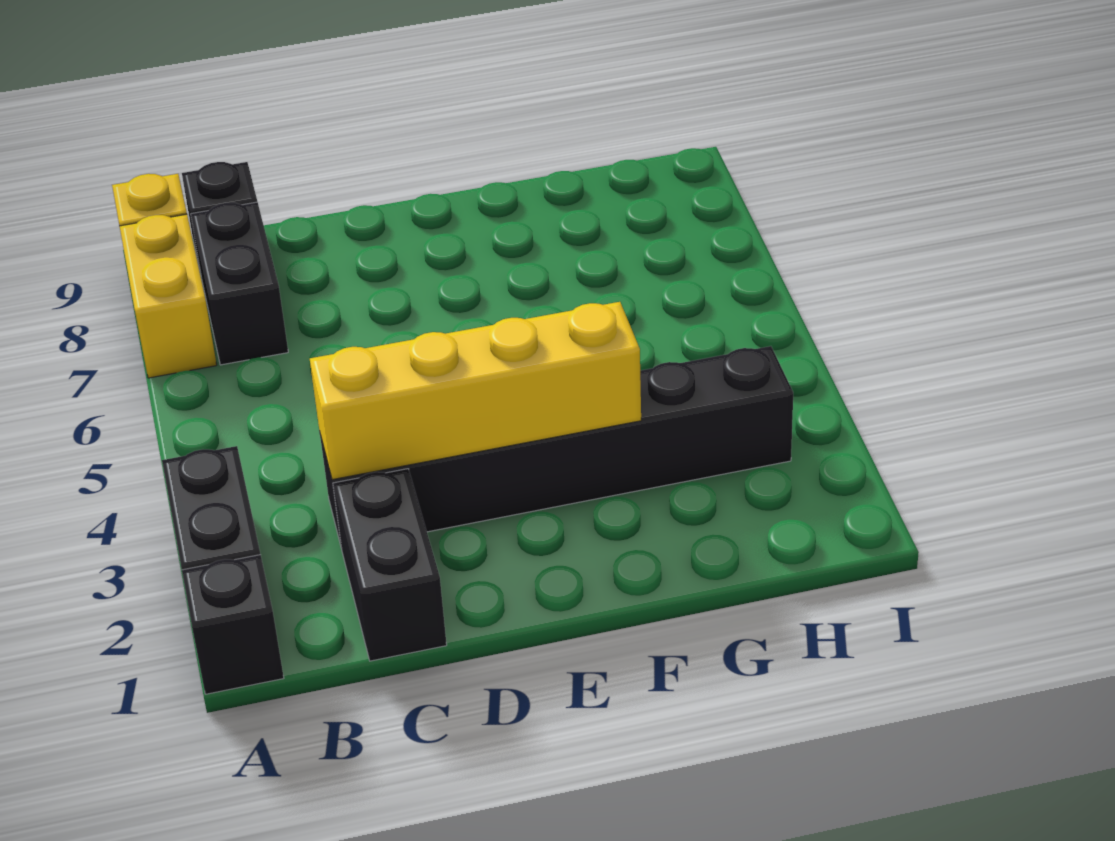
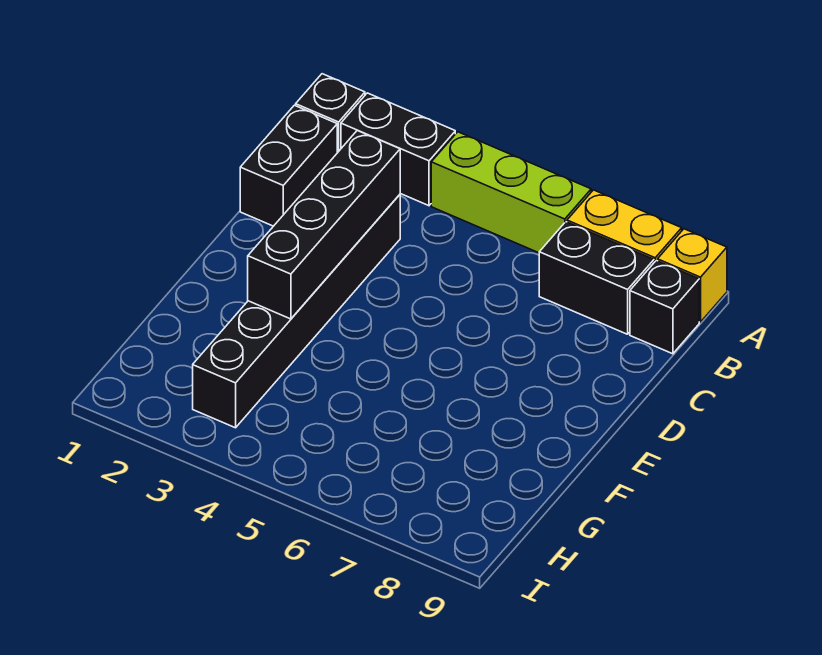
none -> lime 1x3 brick [431,132,591,253]
black 1x2 brick [333,469,447,661] -> black 1x2 brick turned to [240,105,337,226]
yellow 1x4 brick [310,302,641,480] -> black 1x4 brick [248,130,400,319]

